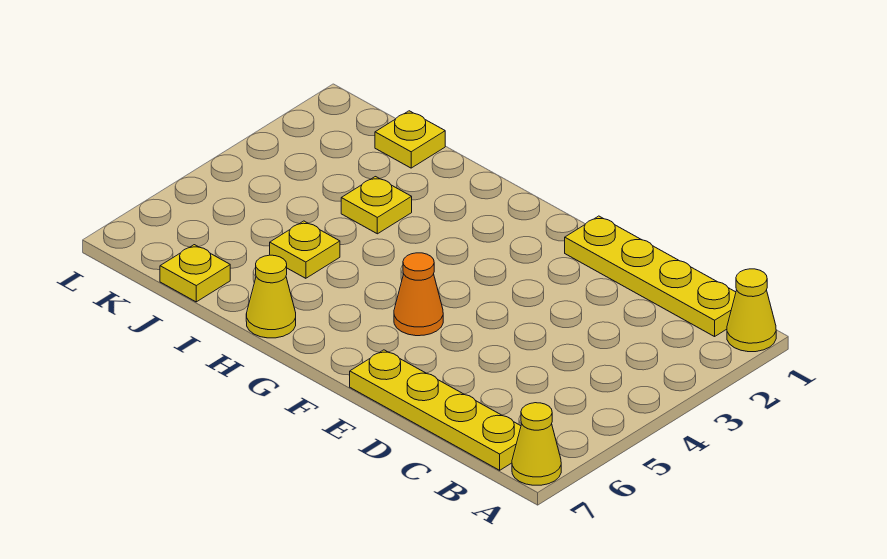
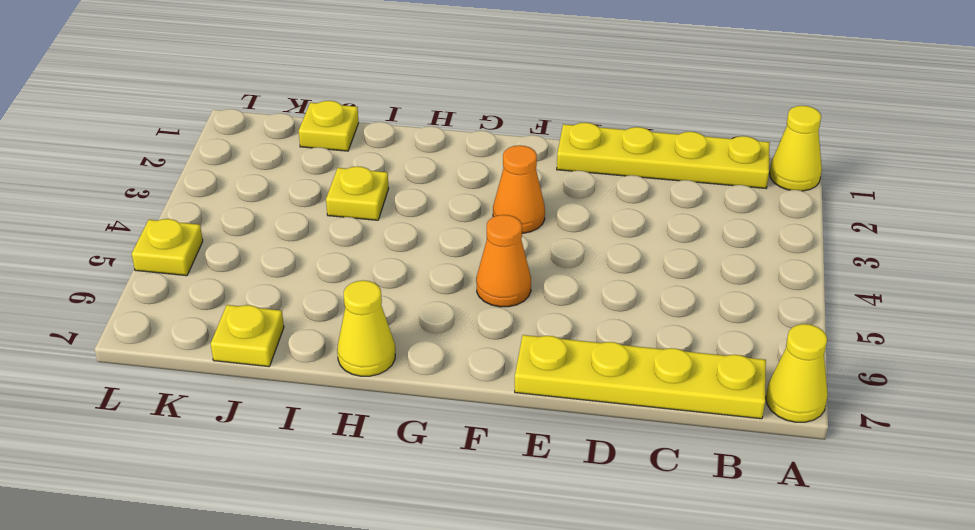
none -> orange 1x1 cone [493,145,545,233]
yellow 1x1 plate [270,221,340,278] -> yellow 1x1 plate moved to [132,219,203,276]

